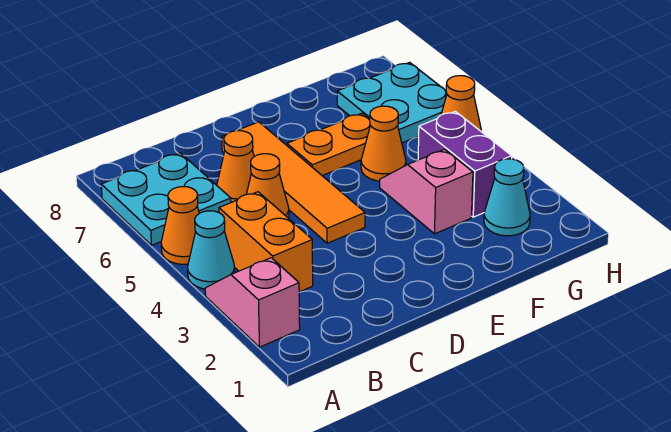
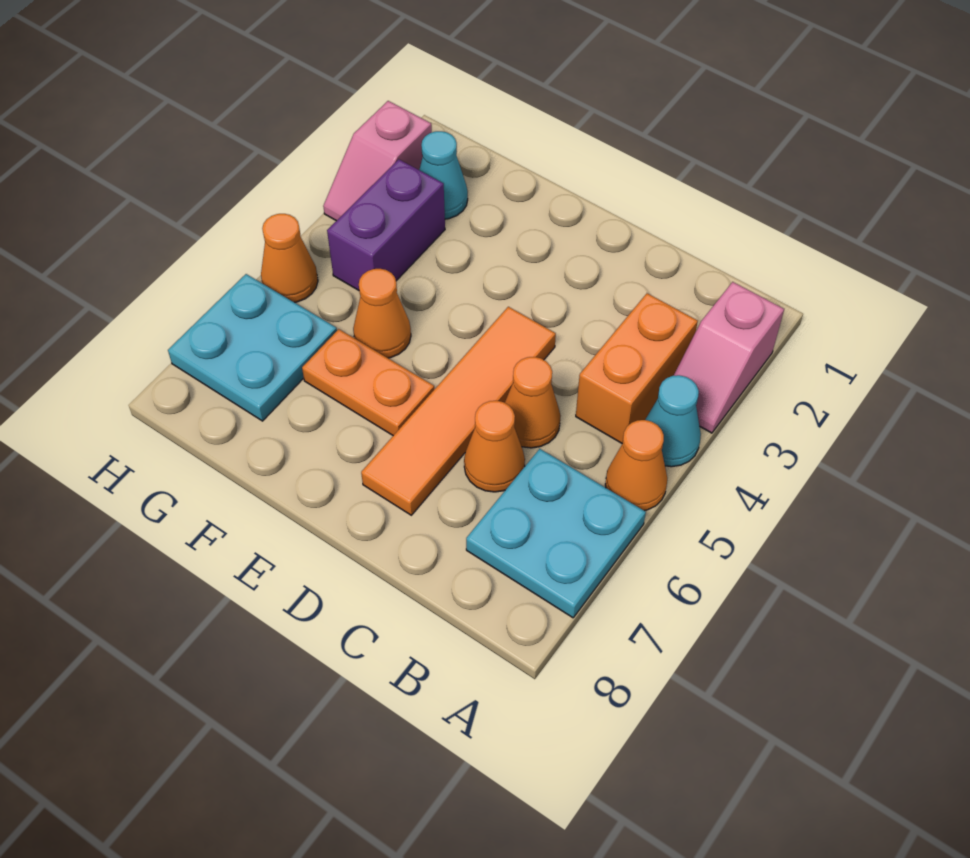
pink 1x2 slope [380,149,473,234] -> pink 1x2 slope moved to [323,101,432,221]

